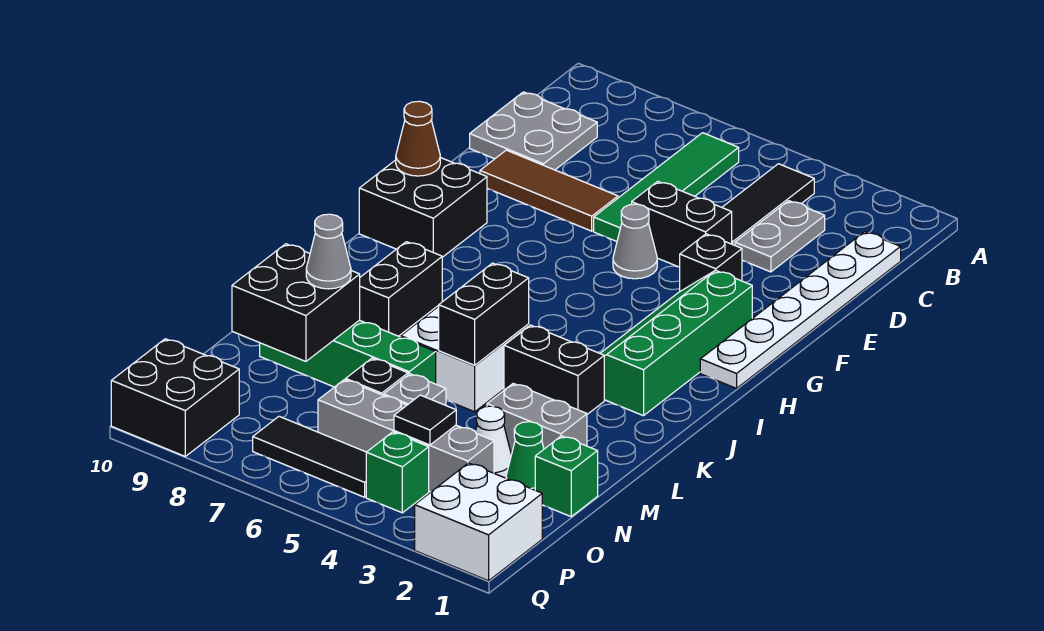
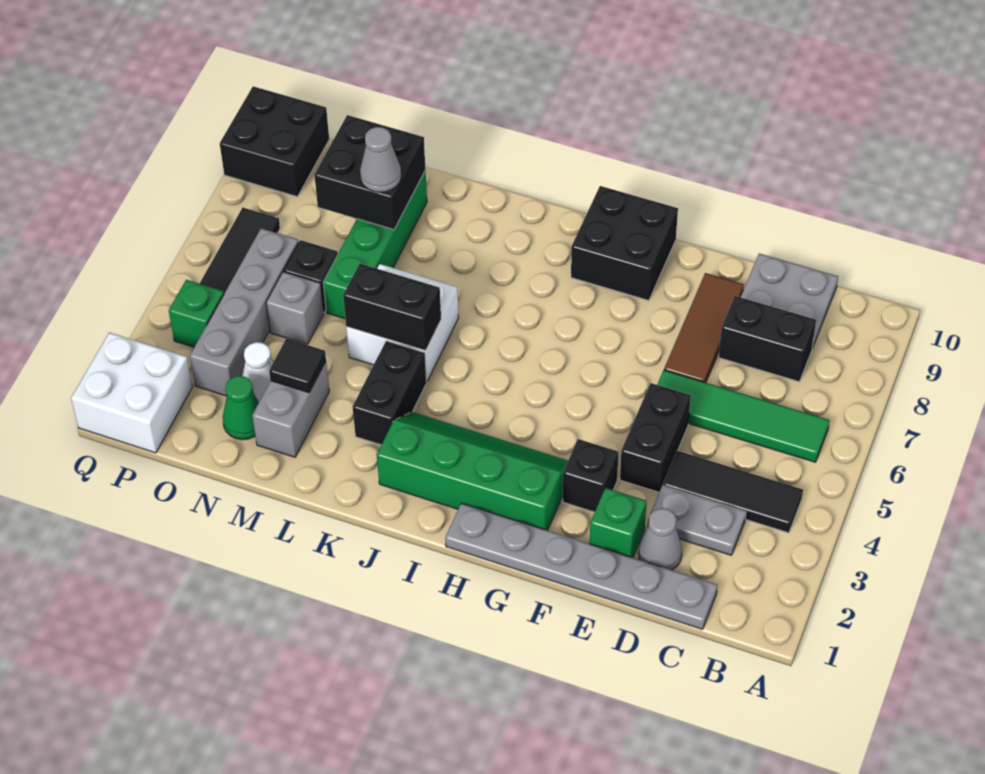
white 1x6 plate [700,232,901,388] -> grey 1x6 plate [445,503,717,629]
grey 1x1 cone [613,204,657,279] -> grey 1x1 cone moved to [638,508,682,570]
brown 1x1 cone [396,101,440,176] -> none
black 1x2 brick [360,242,442,336] -> black 1x2 brick moved to [719,296,816,382]
green 1x1 brick [535,436,598,517] -> green 1x1 brick moved to [590,488,646,558]
black 1x1 tile [394,395,456,445] -> black 1x1 tile moved to [269,339,326,393]

